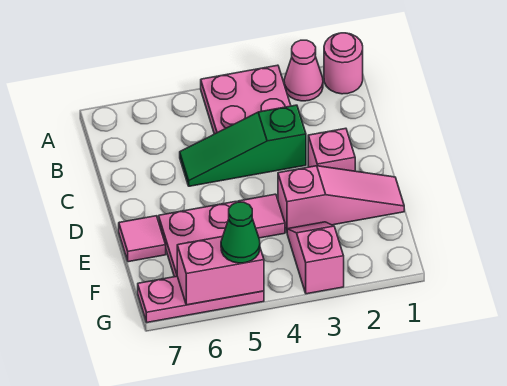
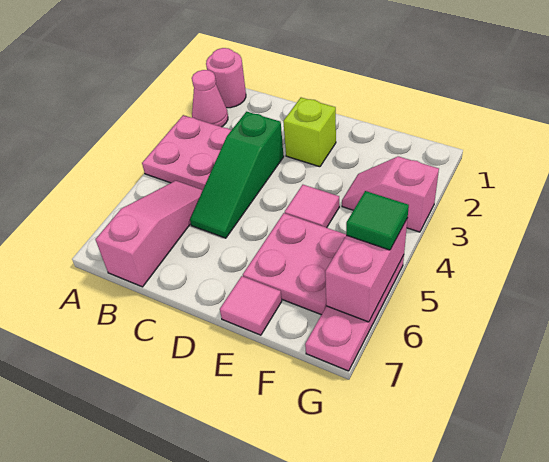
pink 1x1 brick [308,128,355,171] -> lime 1x1 brick [283,98,336,167]
pink 1x3 slope [278,166,404,232] -> pink 1x3 slope moved to [96,181,203,287]
green 1x1 cone [221,202,260,263] -> green 1x1 tile [346,191,409,250]

